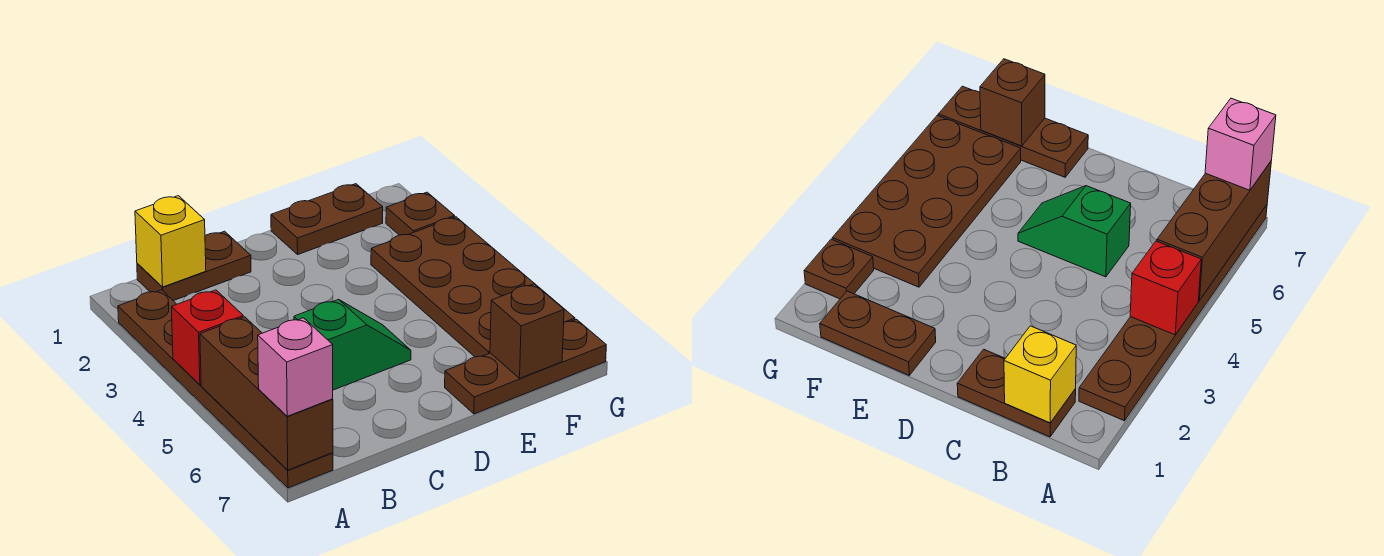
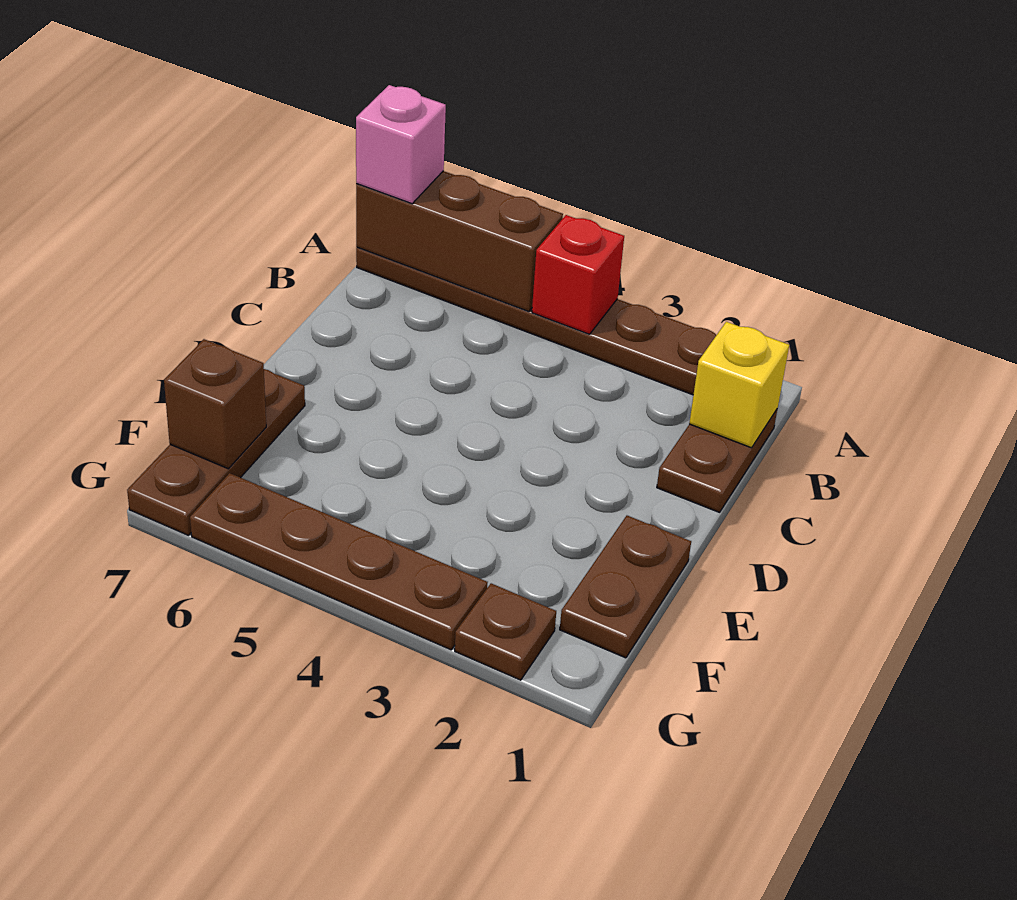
green 1x2 slope [294,299,411,390] -> none
brown 2x4 plate [371,217,575,357] -> brown 1x4 plate [190,473,488,650]

